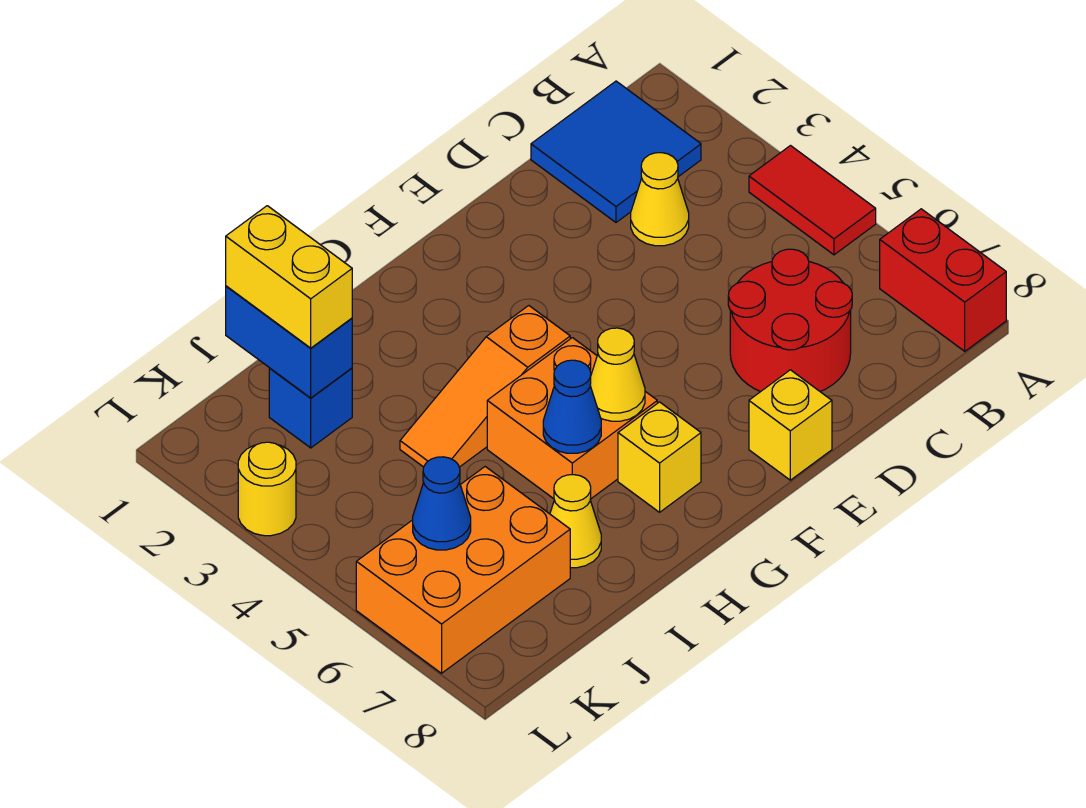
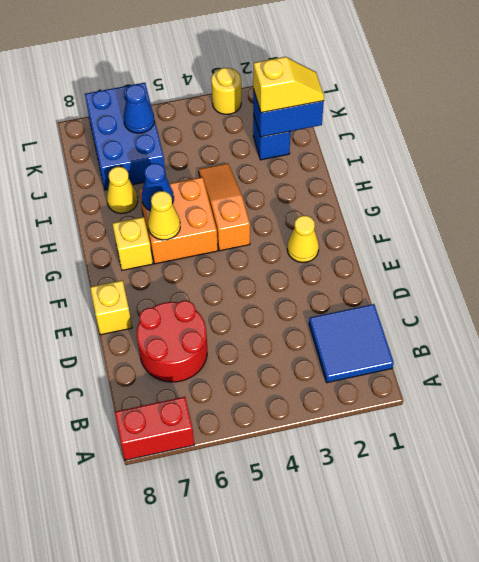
red 1x2 tile [749,146,876,255] -> none
yellow 1x1 cone [631,153,689,246] -> yellow 1x1 cone moved to [287,216,319,263]
yellow 1x2 brick [226,206,352,348] -> yellow 1x2 slope [253,57,324,113]
orange 2x3 brick [356,467,570,673] -> blue 2x3 brick [85,83,166,190]

